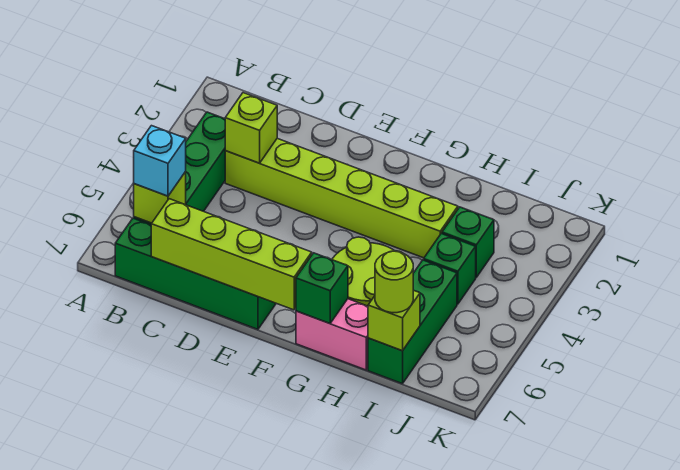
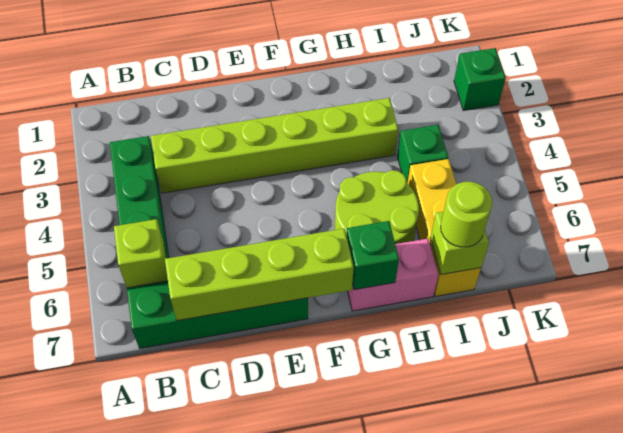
cyan 1x1 brick [134,126,186,196] -> none
lime 1x1 brick [225,93,277,163] -> none
green 1x1 brick [442,207,494,277] -> green 1x1 brick moved to [454,48,506,111]
green 1x3 brick [368,260,457,384] -> yellow 1x3 brick [407,159,481,296]

